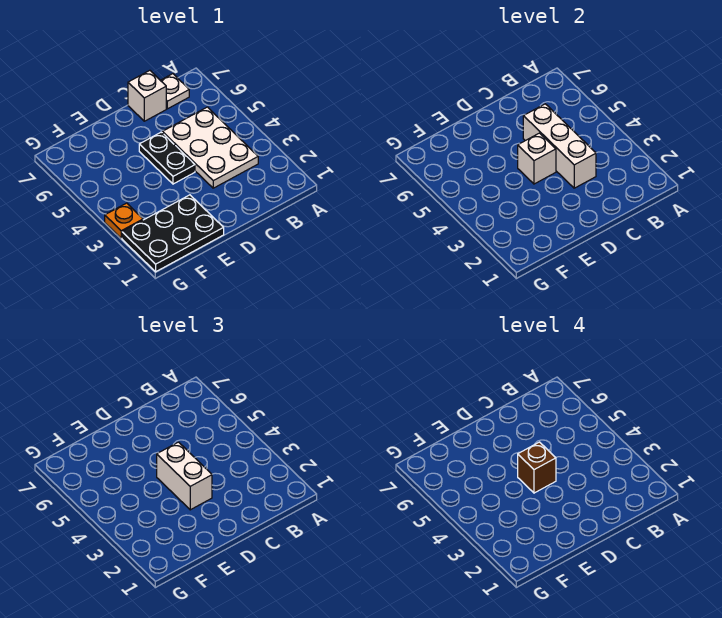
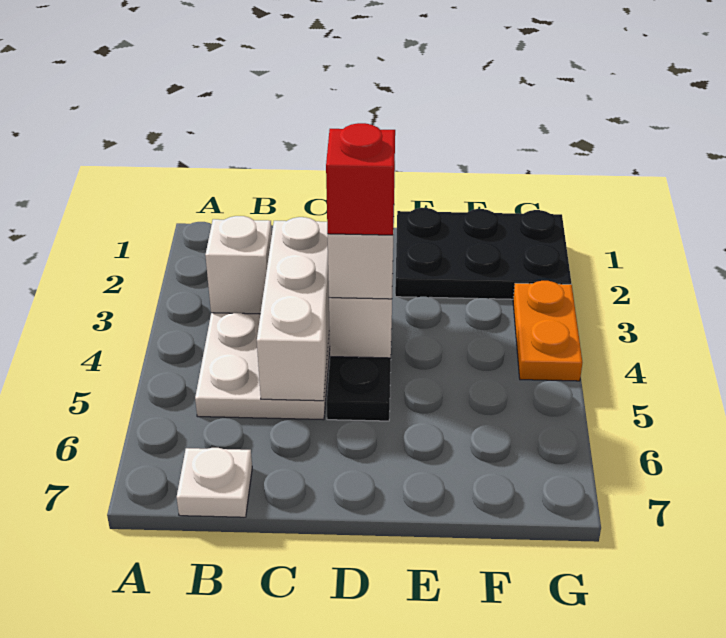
white 1x1 brick [128,70,166,121] -> white 1x1 brick moved to [205,216,272,314]
brown 1x1 brick [518,442,556,493] -> red 1x1 brick [326,123,395,235]
orange 1x1 plate [105,203,143,238] -> orange 1x2 plate [513,281,582,381]

